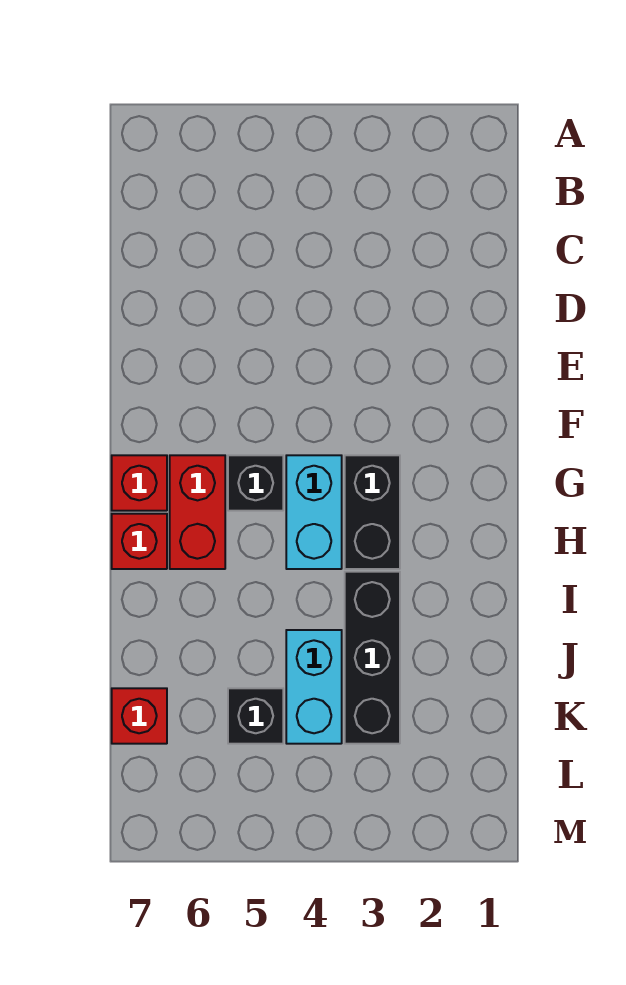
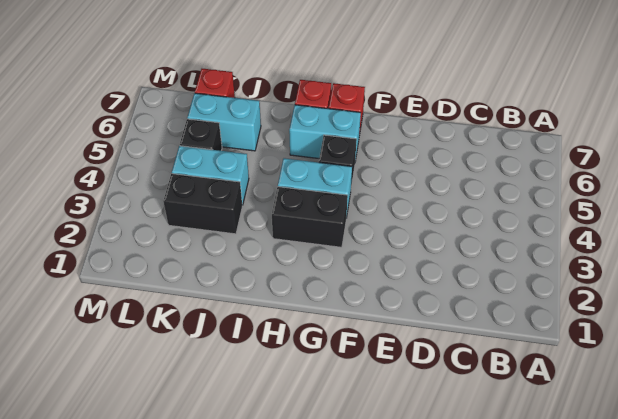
red 1x2 brick [170,455,225,569] -> cyan 1x2 brick [289,105,361,161]
black 1x3 brick [345,572,400,744] -> black 1x2 brick [163,174,242,234]
none -> cyan 1x2 brick [187,93,261,151]

